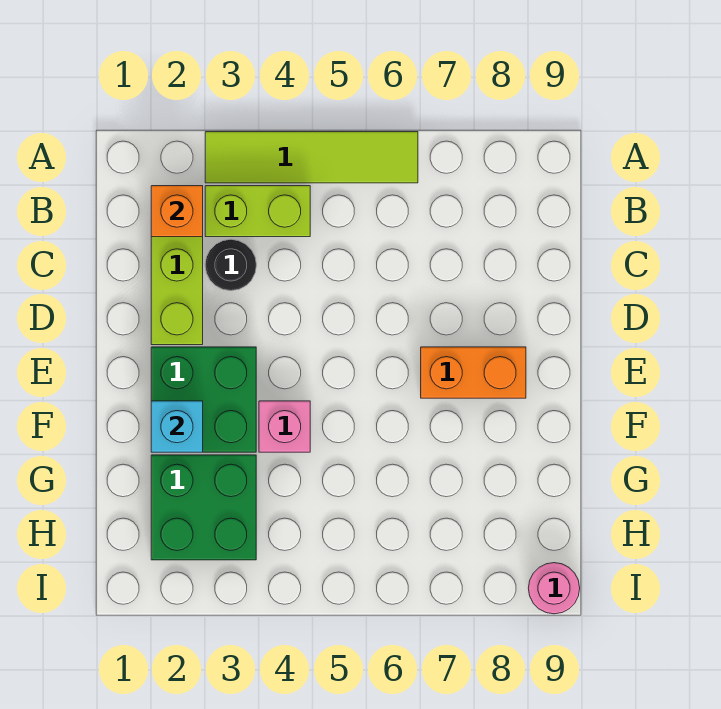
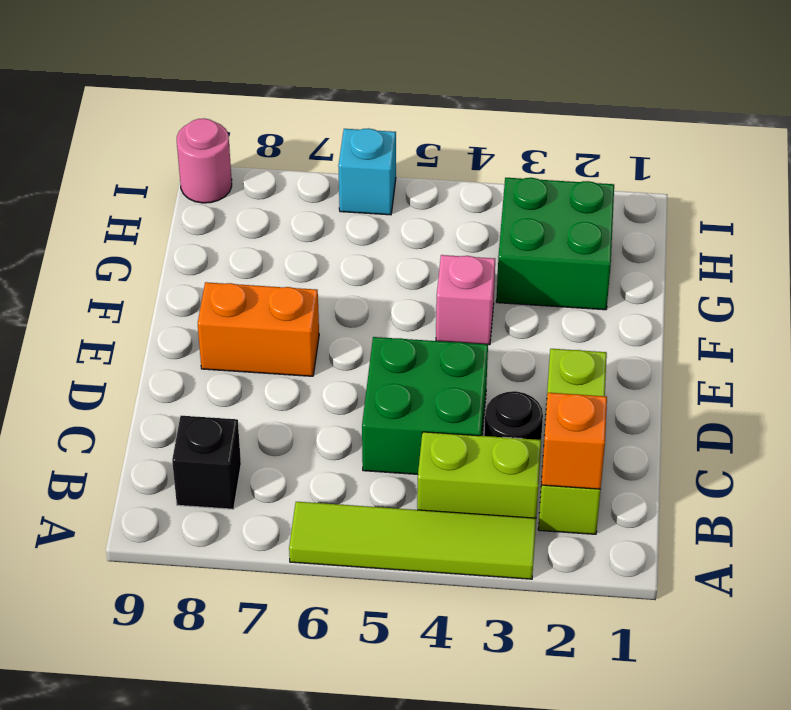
none -> black 1x1 brick [172,416,241,509]
green 2x2 brick [151,347,256,452] -> green 2x2 brick moved to [362,337,488,474]
cyan 1x1 brick [151,401,203,452] -> cyan 1x1 brick moved to [338,128,396,215]

